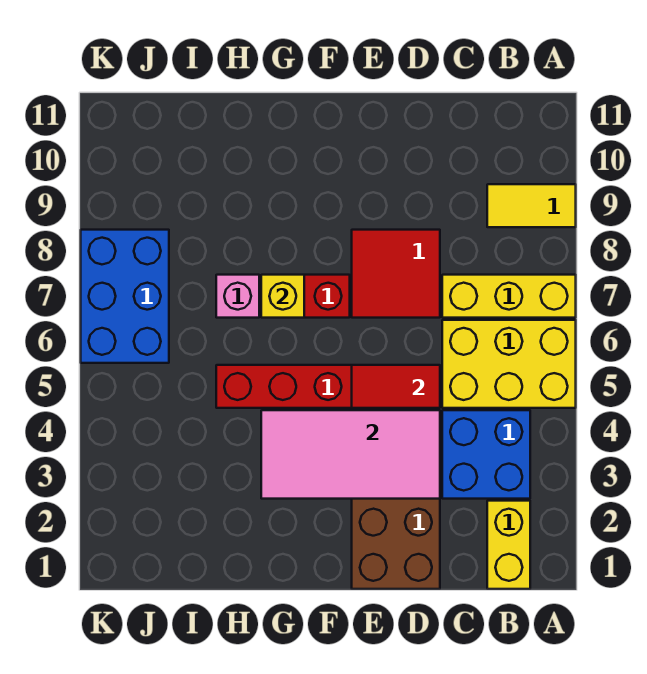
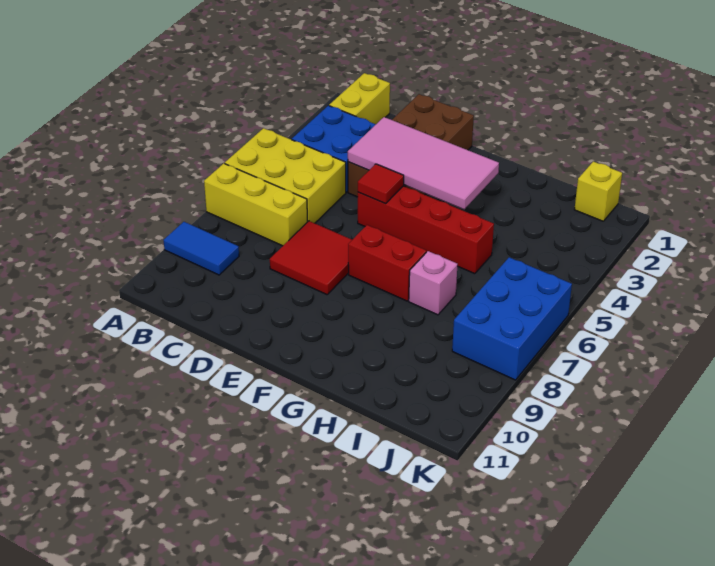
yellow 1x2 tile [487,184,576,227] -> blue 1x2 tile [164,222,239,275]
red 1x2 tile [352,365,440,408] -> red 1x1 tile [358,164,404,204]
yellow 1x1 brick [261,275,304,318] -> yellow 1x1 brick moved to [574,162,622,221]

